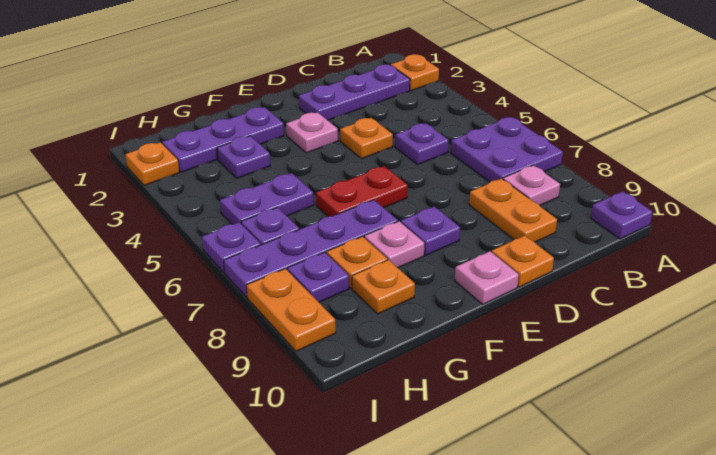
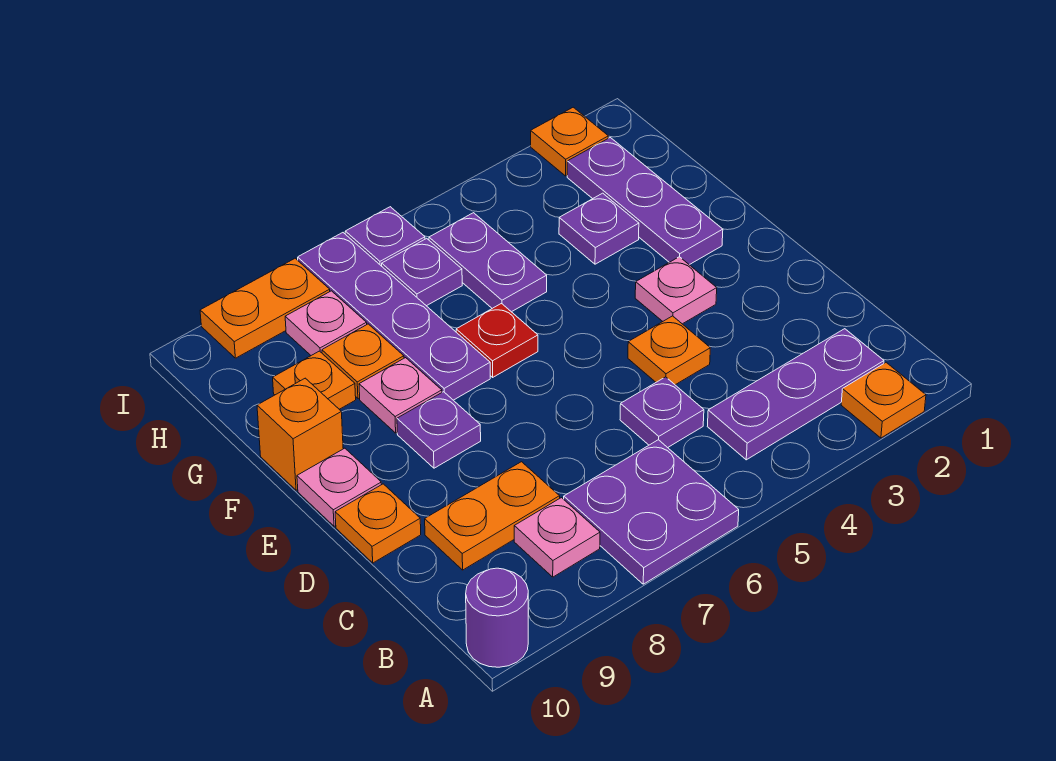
purple 1x1 plate [591,191,652,239] -> purple 1x1 round brick [466,568,528,667]
purple 1x3 plate [299,64,410,120] -> purple 1x3 plate turned to [707,329,884,460]
red 1x2 plate [316,166,408,217] -> red 1x1 plate [456,304,538,377]
none -> orange 1x1 brick [257,378,343,490]
purple 1x1 plate [287,252,349,302] -> pink 1x1 plate [285,291,367,355]

